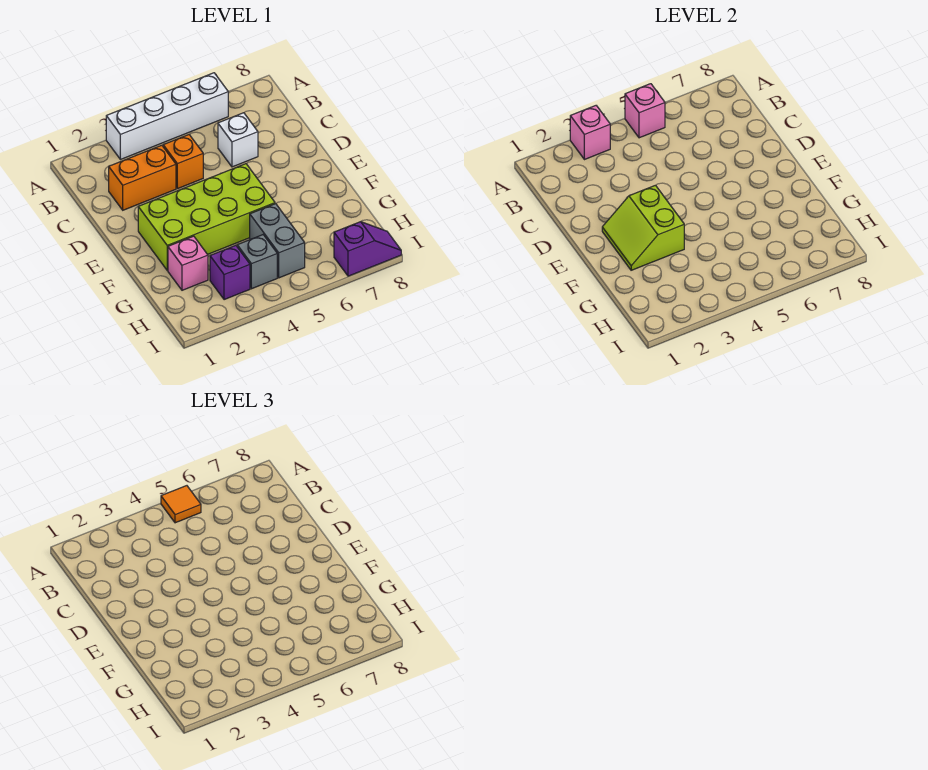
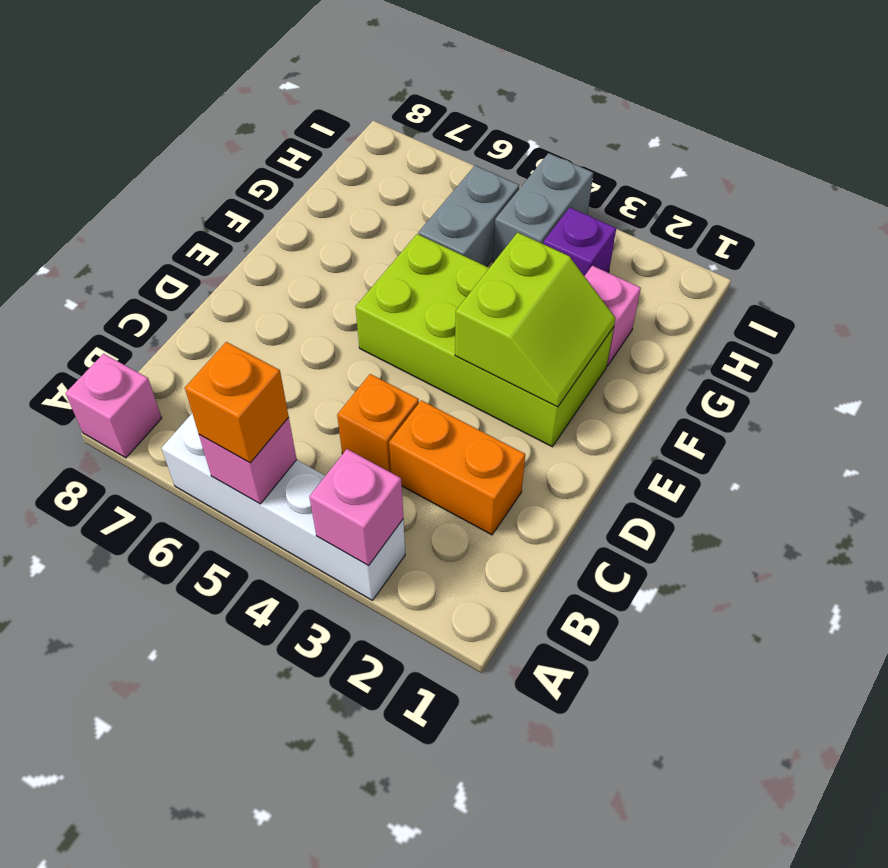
orange 1x1 tile [161,486,201,523] -> orange 1x1 brick [185,342,289,463]
none -> pink 1x1 brick [66,354,162,458]
white 1x1 brick [218,113,258,167] -> none
grey 1x1 brick [237,235,277,289] -> grey 1x2 brick [493,153,593,263]
purple 1x2 slope [334,222,401,276] -> none

